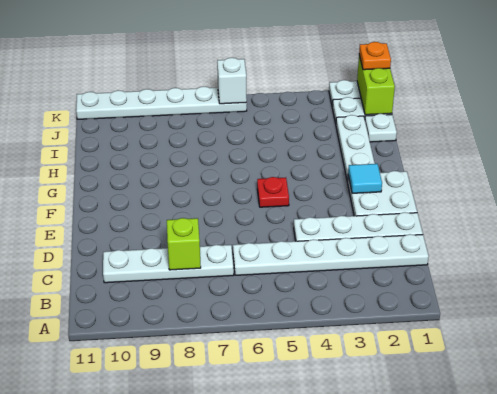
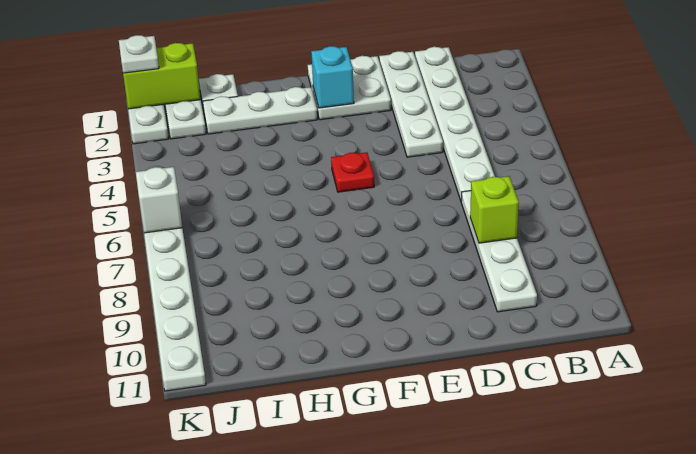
cyan 1x1 tile [348,164,382,193] -> cyan 1x1 brick [311,46,354,108]
orange 1x1 plate [359,42,391,70] -> white 1x1 plate [119,35,159,73]

